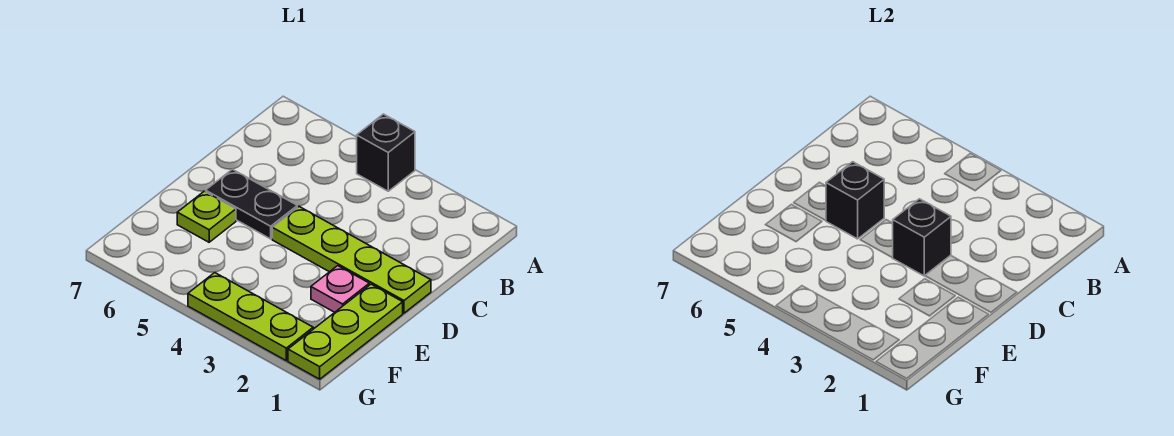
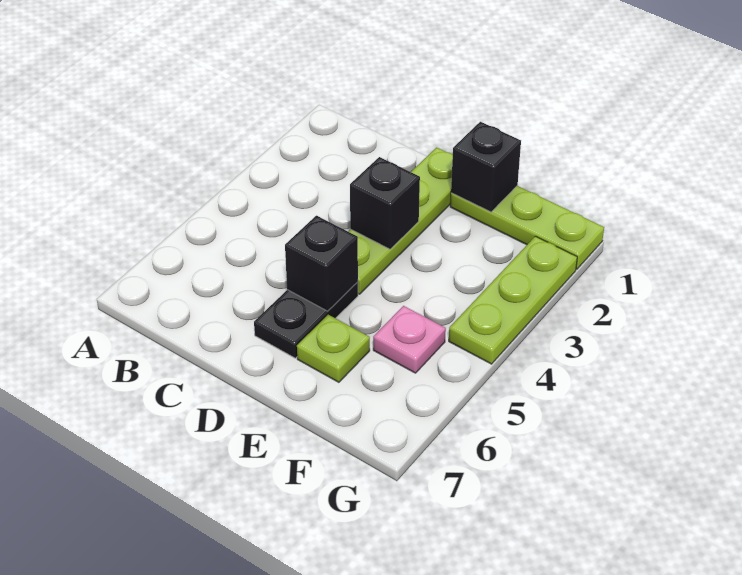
black 1x1 brick [357,114,415,191] -> black 1x1 brick moved to [451,122,521,212]
pink 1x1 plate [311,266,369,312] -> pink 1x1 plate moved to [373,306,446,373]

